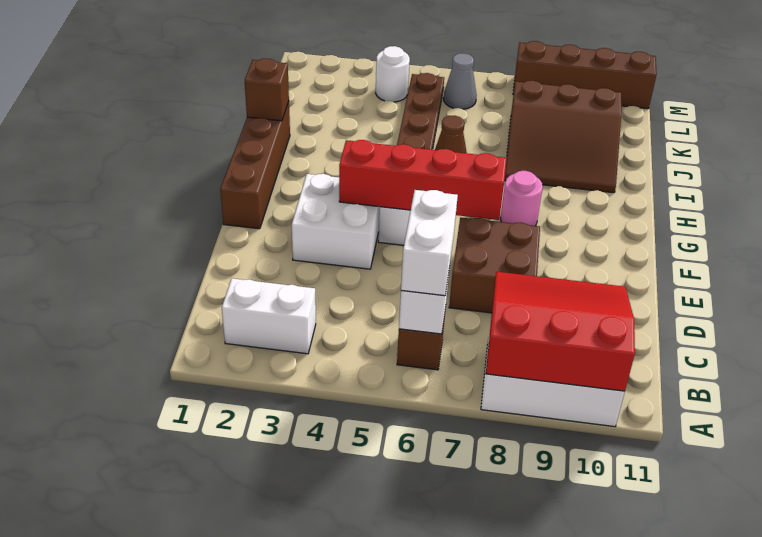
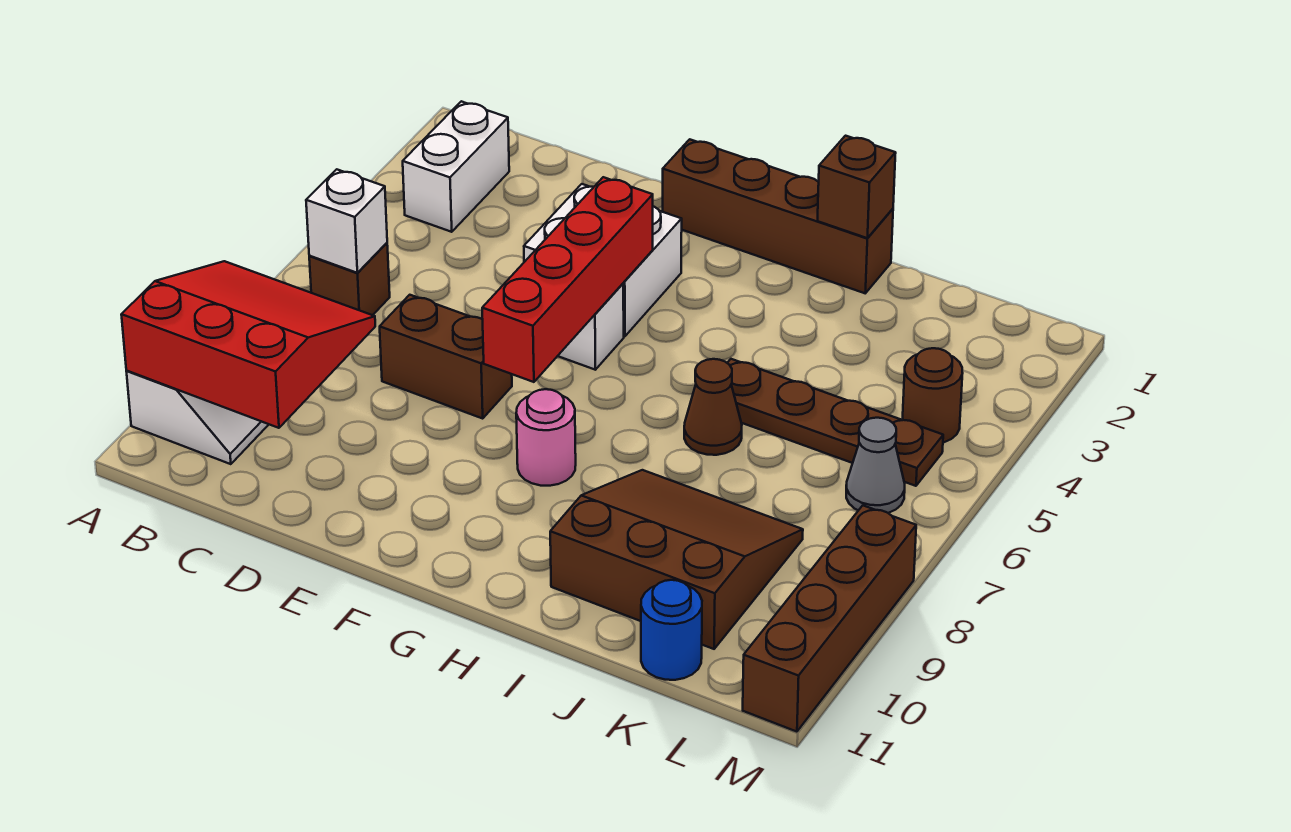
red 3x3 slope [486,272,635,391] -> red 3x3 slope turned to [121,261,375,428]
white 1x2 brick [401,190,458,296] -> none
brown 2x2 brick [449,217,540,313] -> brown 1x2 brick [380,295,512,418]
brown 3x3 slope [504,80,622,193] -> brown 3x3 slope turned to [550,470,803,649]
none -> blue 1x1 round brick [641,580,702,680]
white 1x1 round brick [376,46,410,102] -> brown 1x1 round brick [902,348,963,442]

